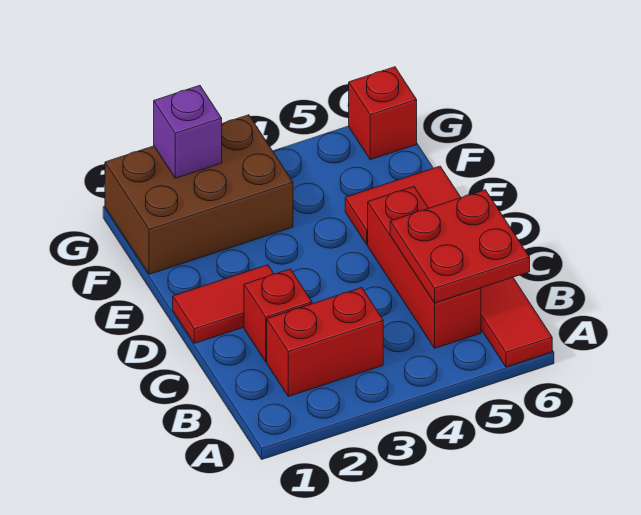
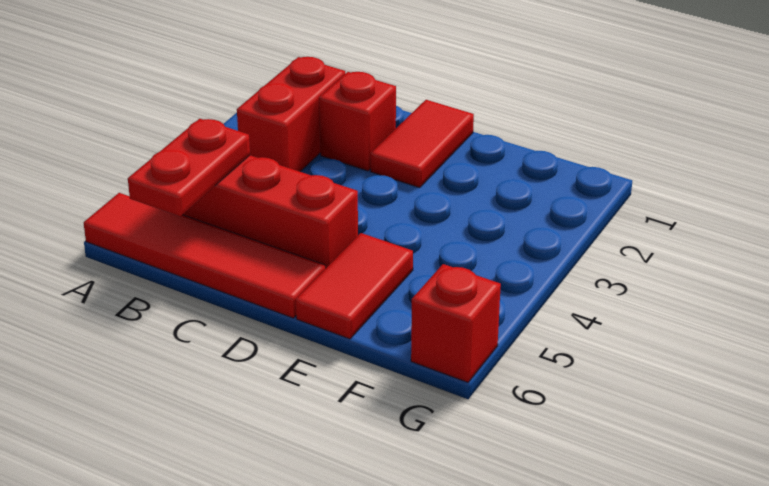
red 2x2 plate [390,190,530,303] -> red 1x2 plate [128,119,250,216]
brown 2x3 brick [105,115,293,274] -> none
purple 1x1 brick [154,85,222,178] -> none

